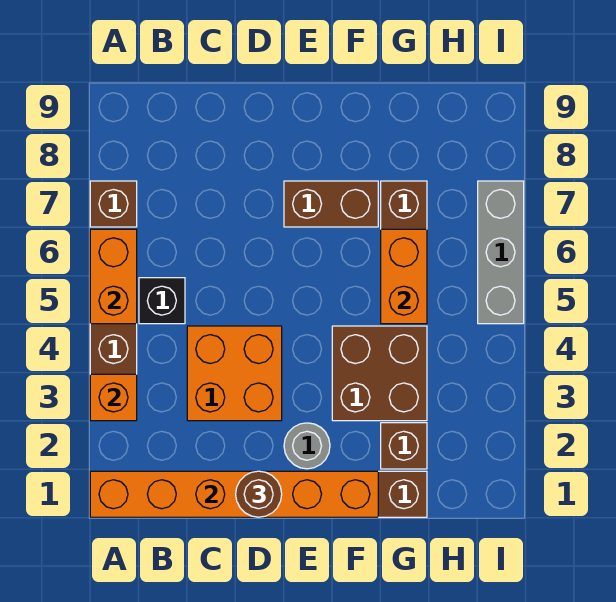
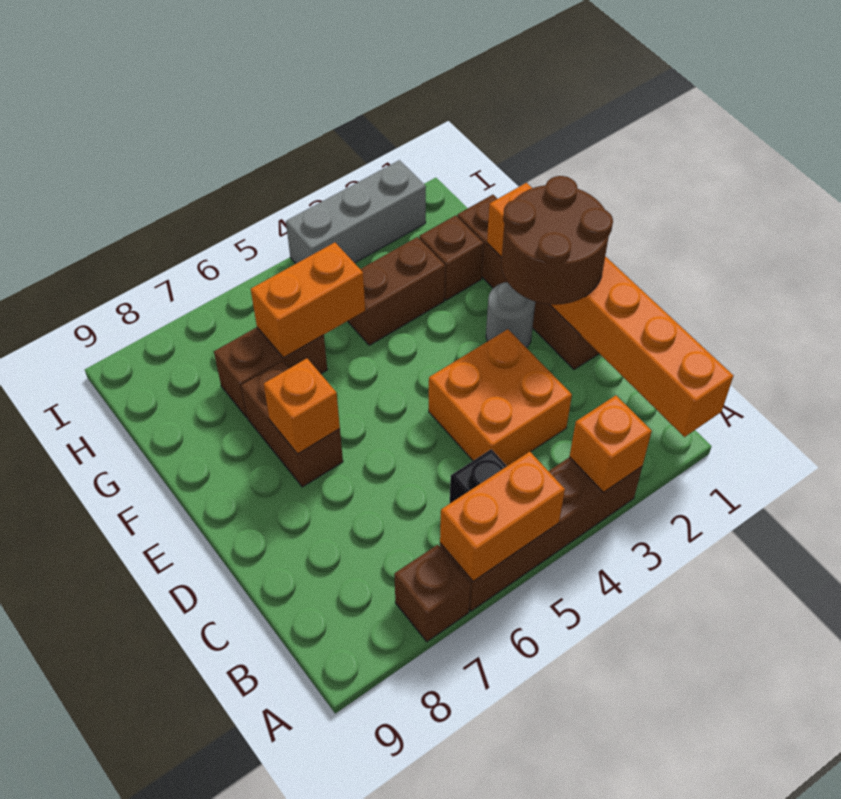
brown 1x1 round brick [236,471,282,517] -> brown 2x2 round brick [501,176,613,305]
none -> orange 1x1 brick [264,358,340,454]
brown 2x2 brick [332,326,427,421] -> brown 1x2 brick [348,237,445,345]
grey 1x3 brick [478,181,524,324] -> grey 1x3 brick moved to [286,160,426,264]

